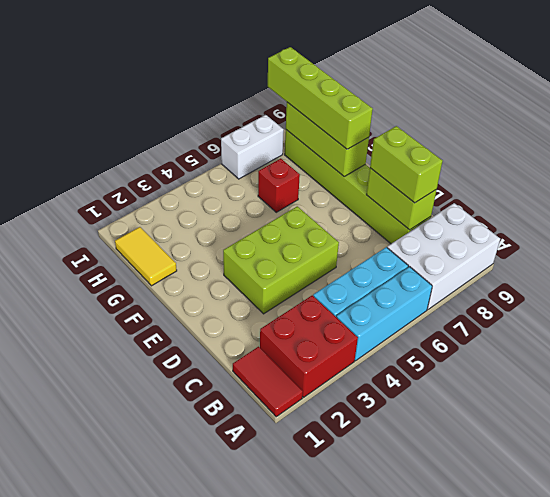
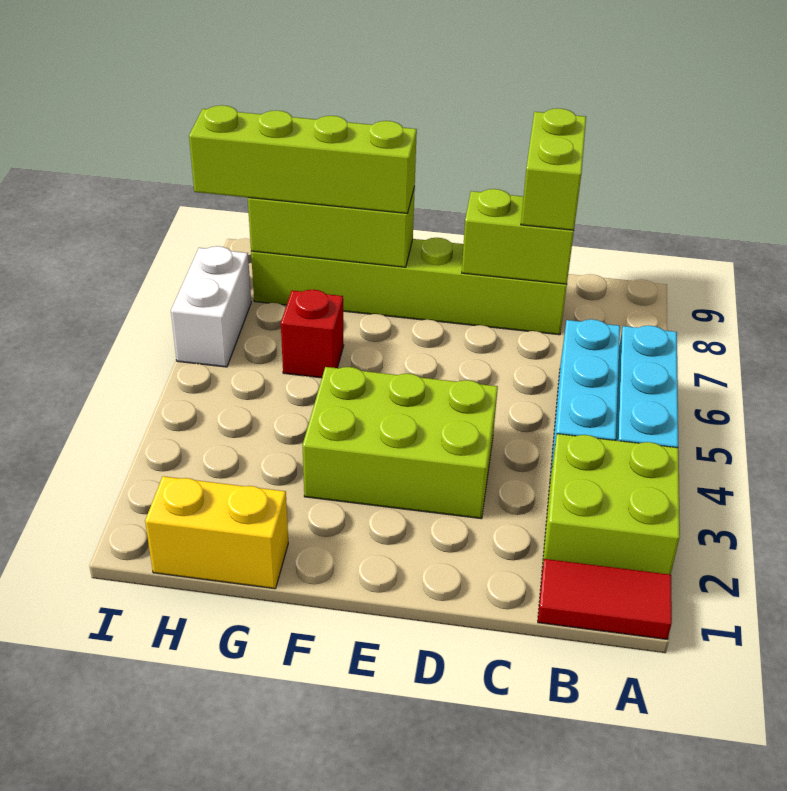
red 2x2 brick [260,295,358,397] -> lime 2x2 brick [542,434,680,574]
white 2x3 brick [387,203,500,309] -> none
lime 1x2 brick [370,126,443,203] -> lime 1x2 brick turned to [521,108,586,230]
lime 2x3 brick [223,206,339,314] -> lime 2x3 brick turned to [303,367,498,519]
yellow 1x2 tile [115,227,177,286] -> yellow 1x2 brick [145,476,288,589]

